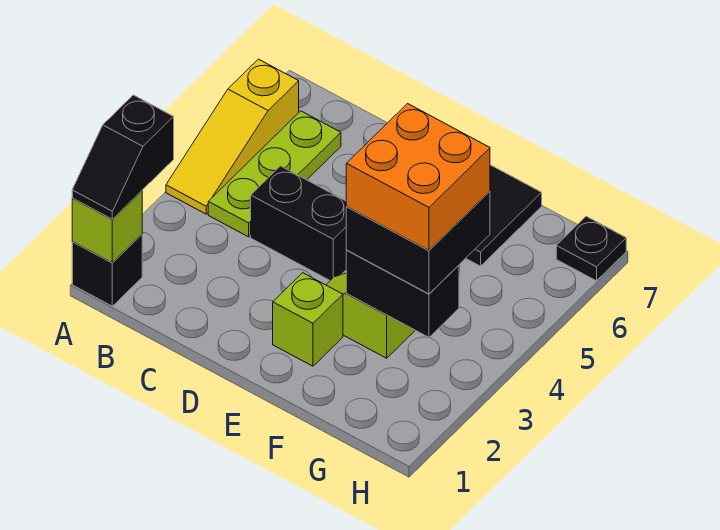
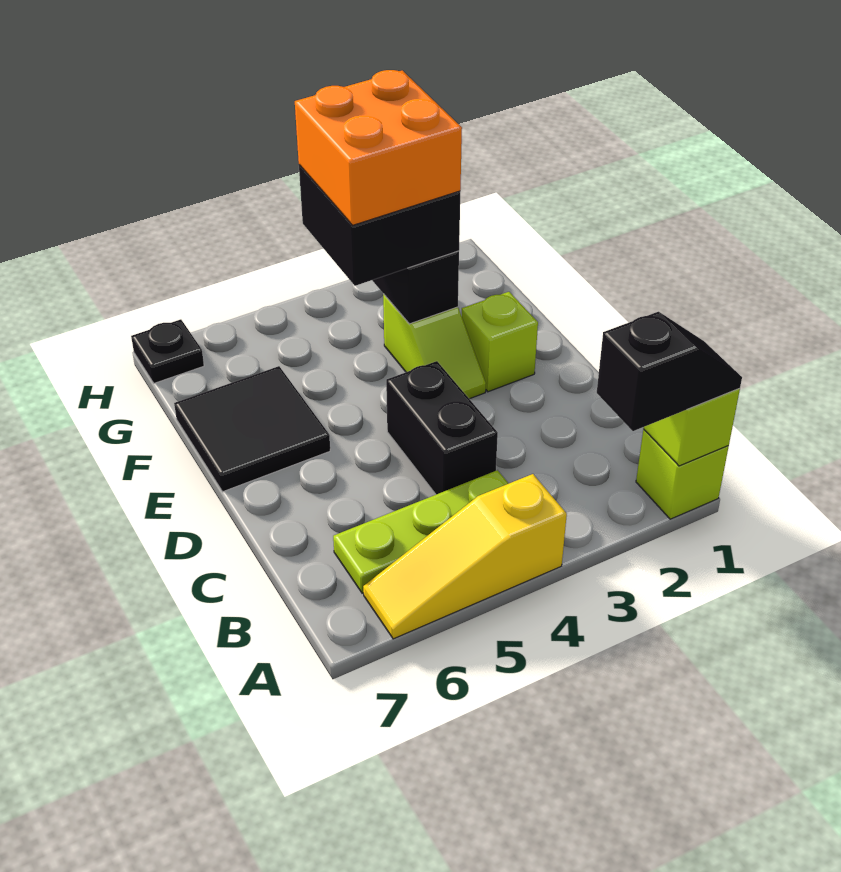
black 1x1 brick [72,235,142,306] -> lime 1x1 brick [636,430,729,519]
yellow 1x3 slope [166,59,299,214] -> yellow 1x3 slope turned to [363,474,567,639]

